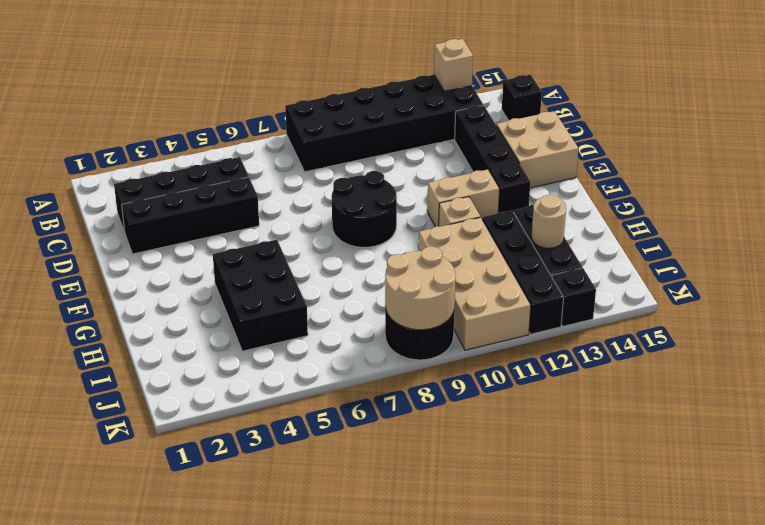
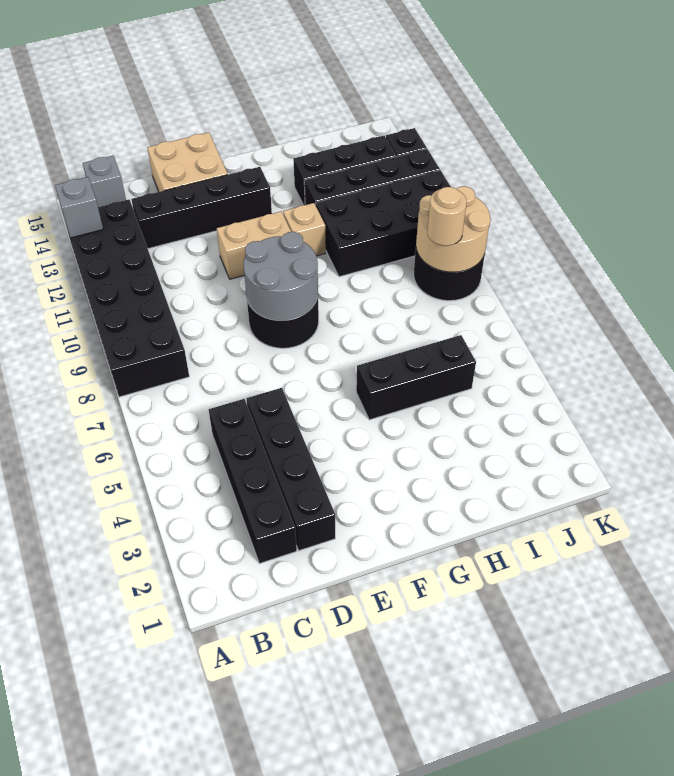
tan 1x1 brick [434,39,473,91] -> grey 1x1 brick [55,177,103,238]
black 1x1 brick [502,75,542,121] -> grey 1x1 brick [83,156,126,207]
none -> grey 2x2 round brick [243,232,318,320]
tan 1x2 brick [427,170,500,227] -> tan 1x2 brick turned to [217,212,291,279]
black 2x3 brick [213,240,308,351] -> black 1x3 brick [356,335,476,420]
tan 2x4 brick [419,217,531,350] -> black 2x4 brick [316,170,451,277]
tan 1x1 round brick [531,195,566,248] -> tan 1x1 round brick moved to [427,187,467,246]

